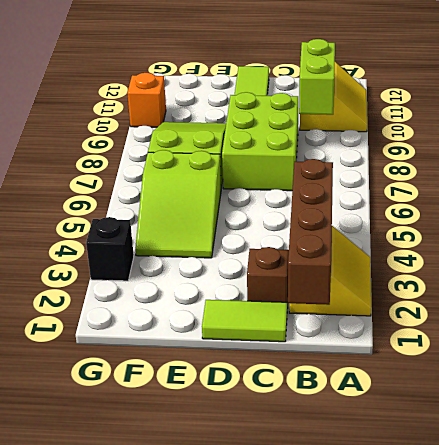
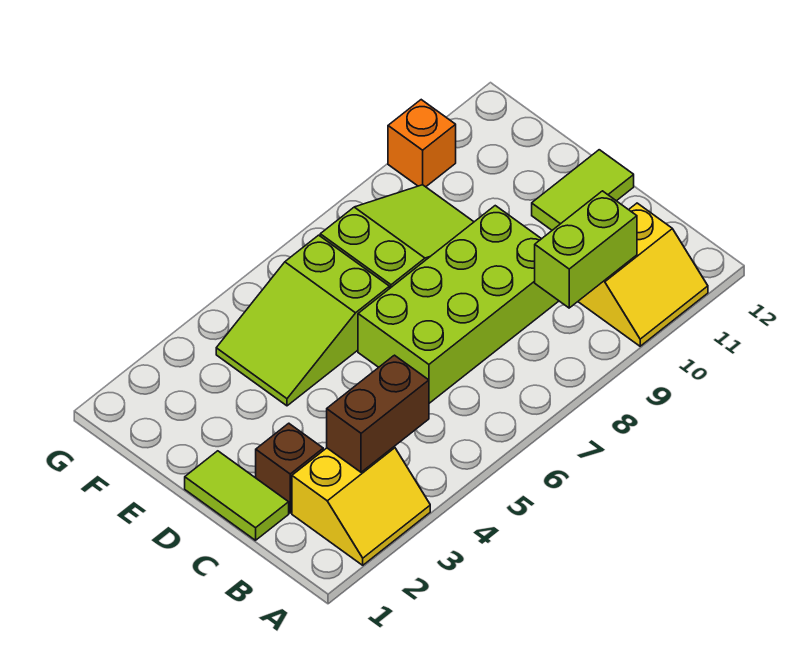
brown 1x4 brick [288,159,333,305] -> brown 1x2 brick [327,355,429,472]
lime 2x3 brick [222,92,298,191] -> lime 2x4 brick [358,206,558,403]
black 1x1 brick [86,217,134,281] -> none

